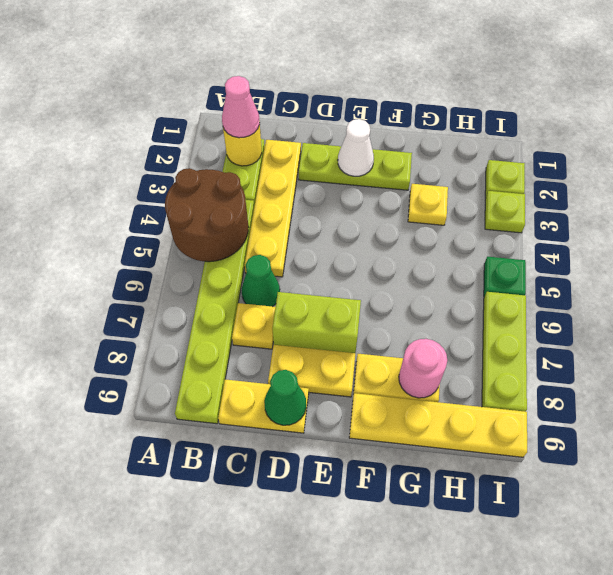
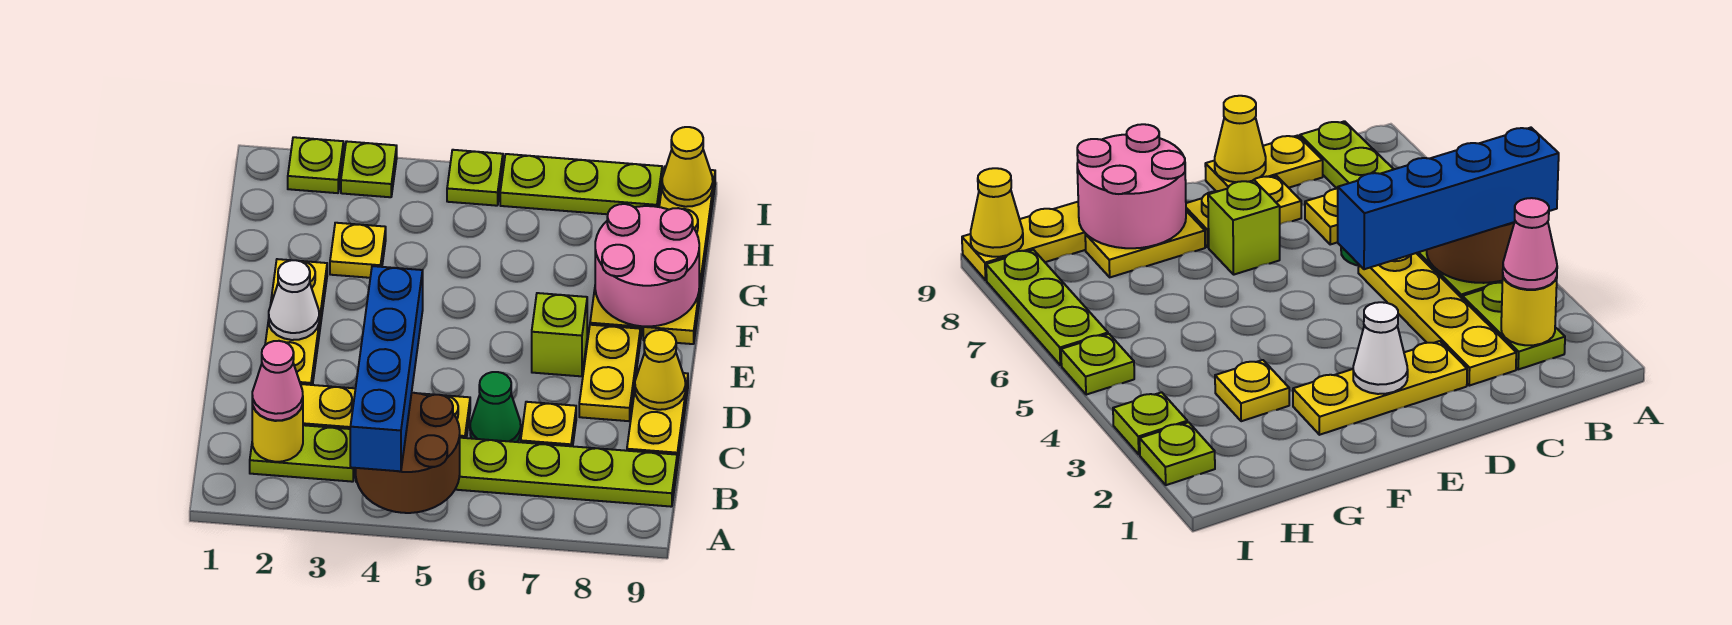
none -> blue 1x4 brick [350,266,423,471]
lime 1x3 plate [298,143,412,190] -> yellow 1x3 plate [265,259,327,385]
lime 1x2 brick [272,292,361,353] -> lime 1x1 brick [532,293,587,376]
green 1x1 cone [264,370,306,425] -> yellow 1x1 cone [635,330,685,410]
pink 1x1 round brick [399,339,447,398] -> pink 2x2 round brick [595,204,699,326]
green 1x1 plate [484,257,526,297] -> lime 1x1 plate [447,150,503,206]
none -> yellow 1x1 cone [662,127,713,207]

